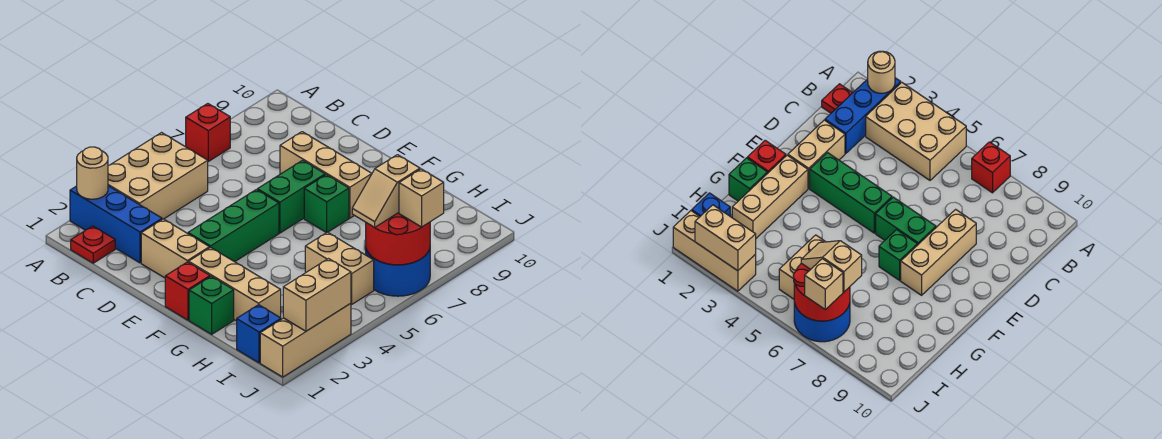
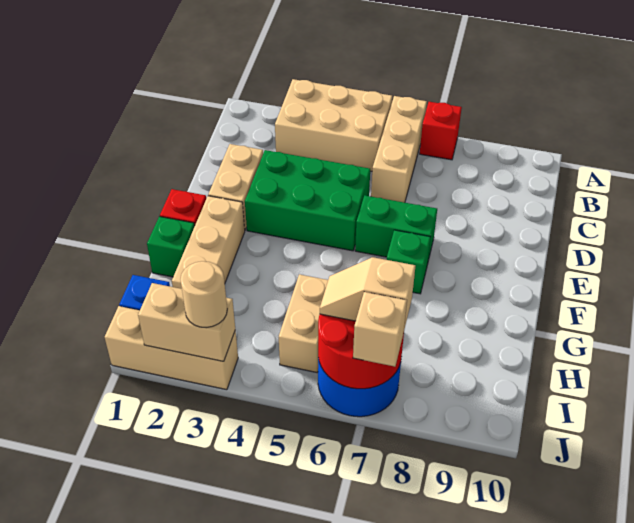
blue 1x3 brick [70,186,162,263] -> none
tan 1x1 round brick [77,147,108,199] -> tan 1x1 round brick moved to [180,261,227,328]
red 1x1 plate [71,226,115,263] -> none
tan 1x3 brick [280,132,372,218] -> tan 1x3 brick moved to [371,96,427,202]
green 1x3 brick [188,190,279,262] -> green 2x3 brick [245,150,370,251]

